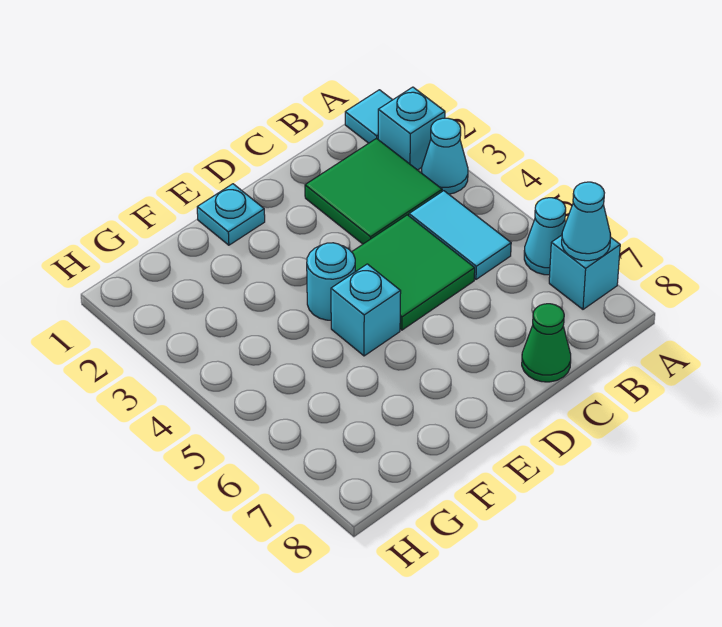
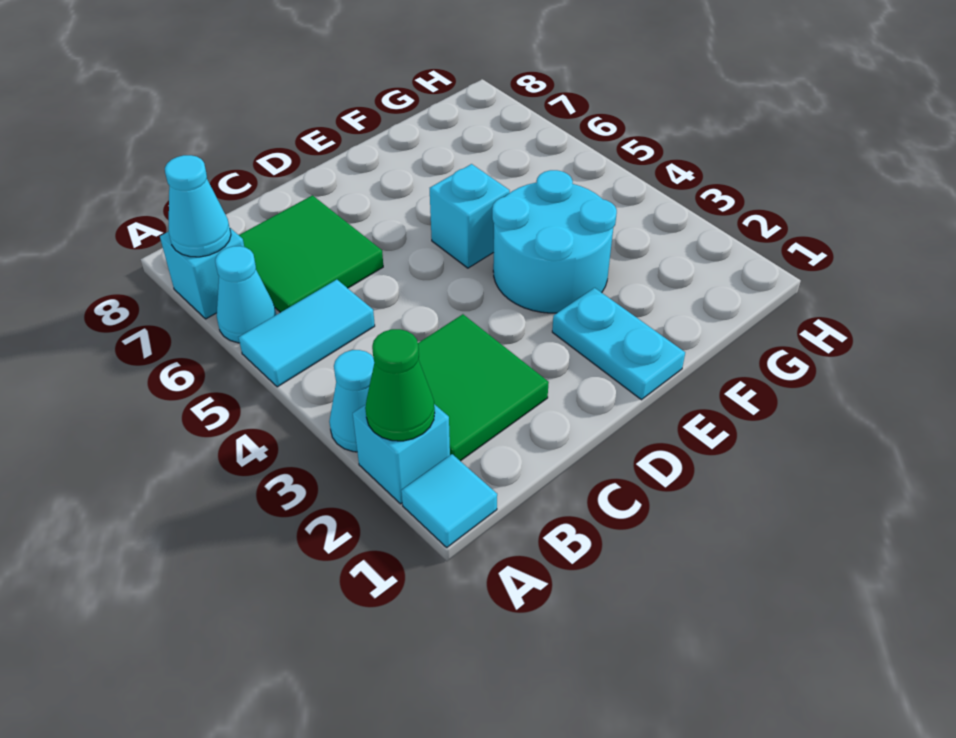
cyan 1x2 tile [409,191,511,279] -> cyan 1x2 tile turned to [239,280,375,387]
green 2x2 tile [352,215,475,330] -> green 2x2 tile moved to [239,195,383,312]
green 1x1 cone [522,304,571,382] -> green 1x1 cone moved to [365,329,435,441]
cyan 1x1 plate [197,184,265,245] -> cyan 1x2 plate [552,288,685,400]
cyan 1x1 round brick [307,243,355,320] -> cyan 2x2 round brick [492,170,617,313]

